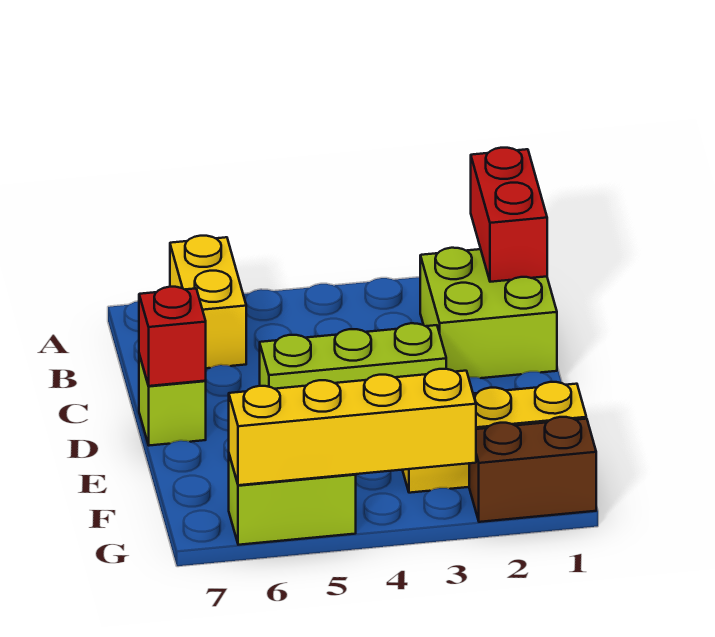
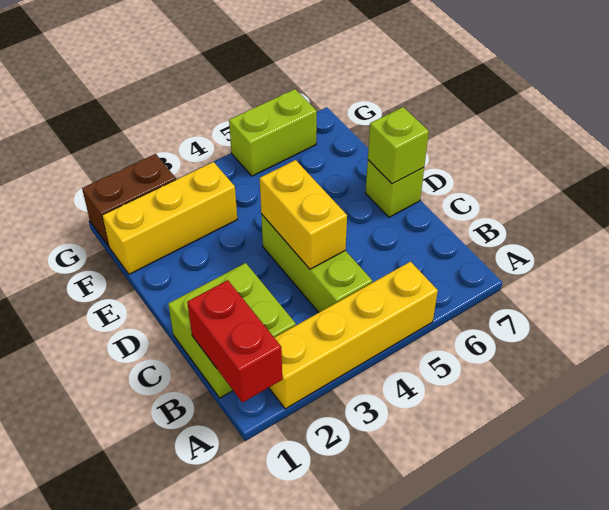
yellow 1x2 brick [170,236,246,368] -> yellow 1x2 brick moved to [260,160,347,269]
lime 1x3 brick [260,323,446,389] -> lime 1x3 brick turned to [261,214,372,312]
red 1x1 brick [139,287,206,386] -> lime 1x1 brick [368,107,429,184]
yellow 1x4 brick [229,369,476,485] -> yellow 1x4 brick moved to [269,262,438,409]

